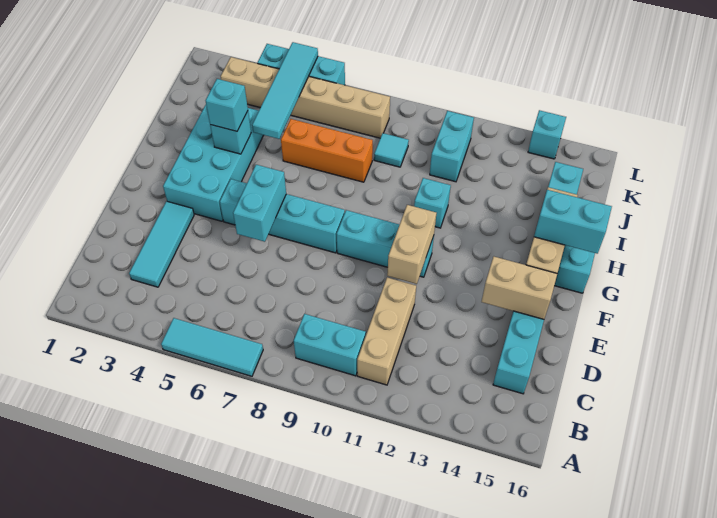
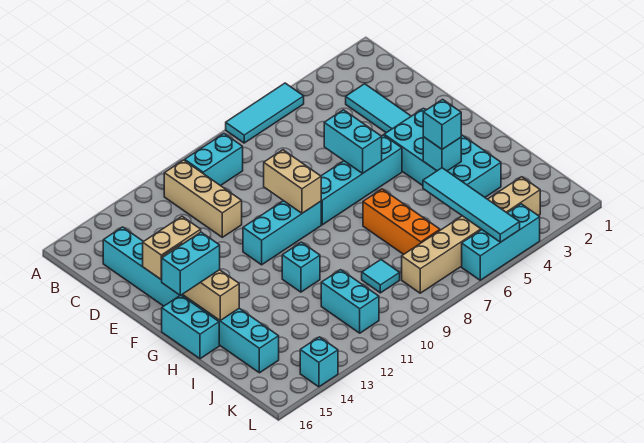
tan 1x2 brick [387,205,436,284] -> tan 1x2 brick moved to [264,150,321,213]
orange 1x3 brick [281,119,373,182] -> orange 1x3 brick turned to [363,189,440,254]

